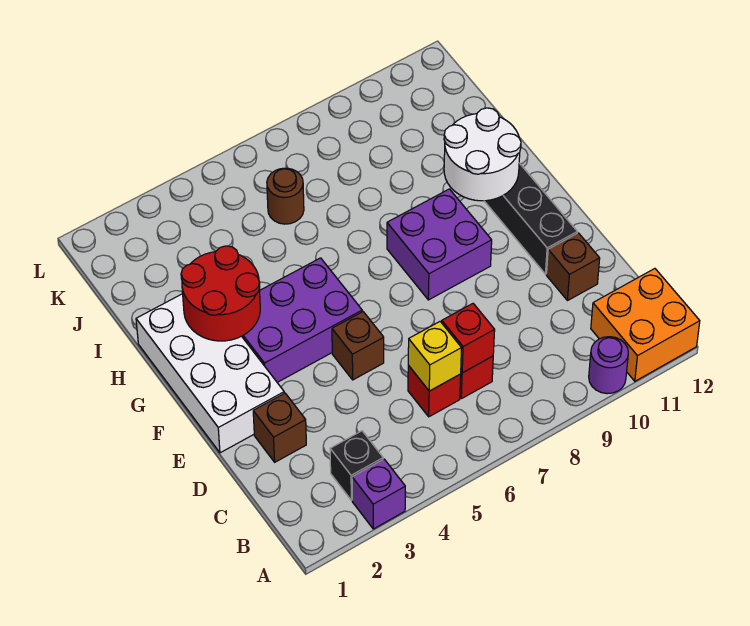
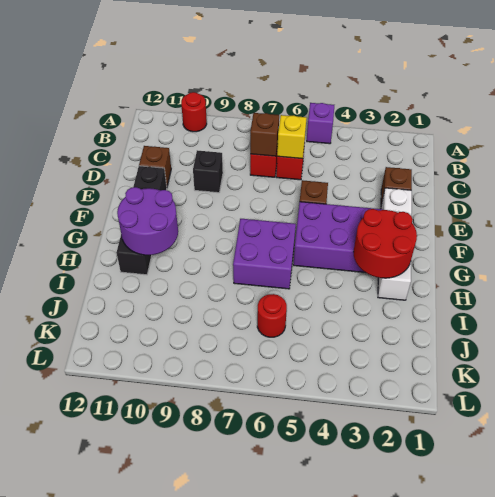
purple 1x1 brick [352,459,405,529] -> purple 1x1 brick moved to [307,103,334,144]
purple 1x1 round brick [589,337,628,394] -> red 1x1 round brick [181,92,207,132]
orange 2x2 brick [591,269,700,381] -> none
black 1x1 brick [330,431,383,500] -> black 1x1 brick moved to [193,150,223,193]
red 1x1 brick [442,304,495,373] -> brown 1x1 brick [250,113,279,156]
white 2x4 brick [136,294,284,453] -> white 1x4 brick [378,188,412,300]
purple 2x2 brick [387,189,492,300] -> purple 2x2 brick moved to [233,219,296,289]
white 2x2 round brick [444,108,521,201] -> purple 2x2 round brick [117,187,178,255]
brown 1x1 round brick [267,168,304,224] -> red 1x1 round brick [257,294,287,337]

